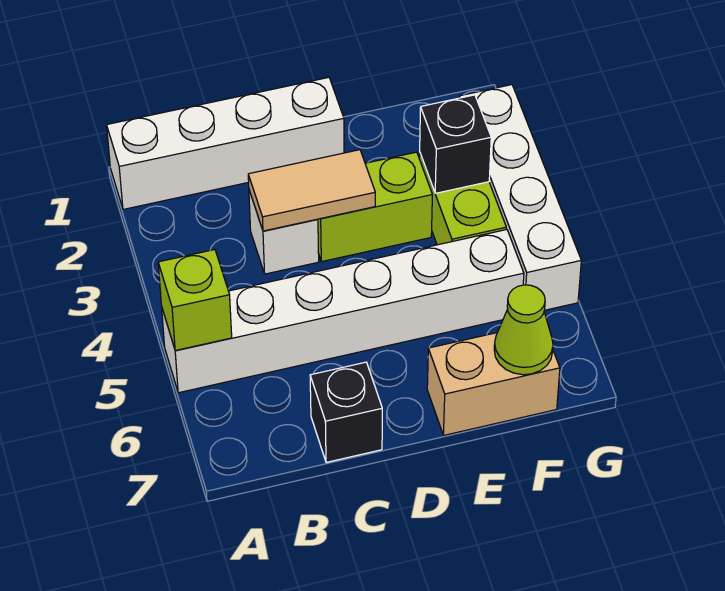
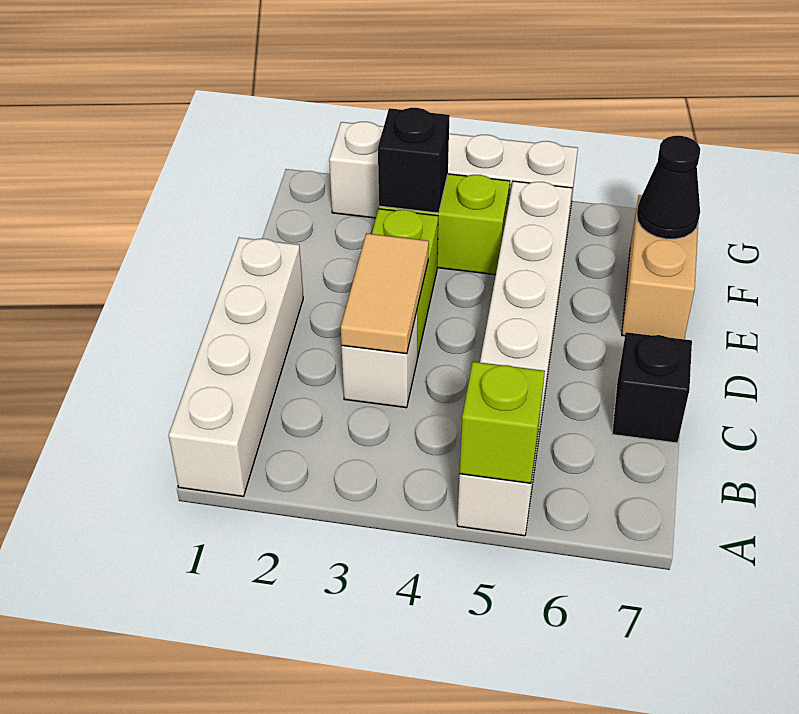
lime 1x1 cone [494,285,553,375] -> black 1x1 cone [637,136,700,239]

